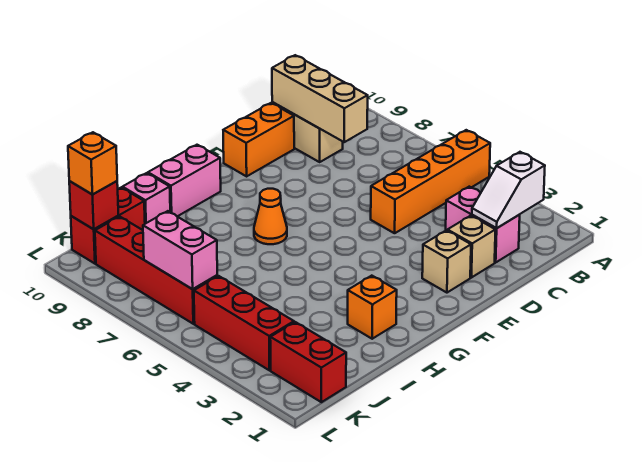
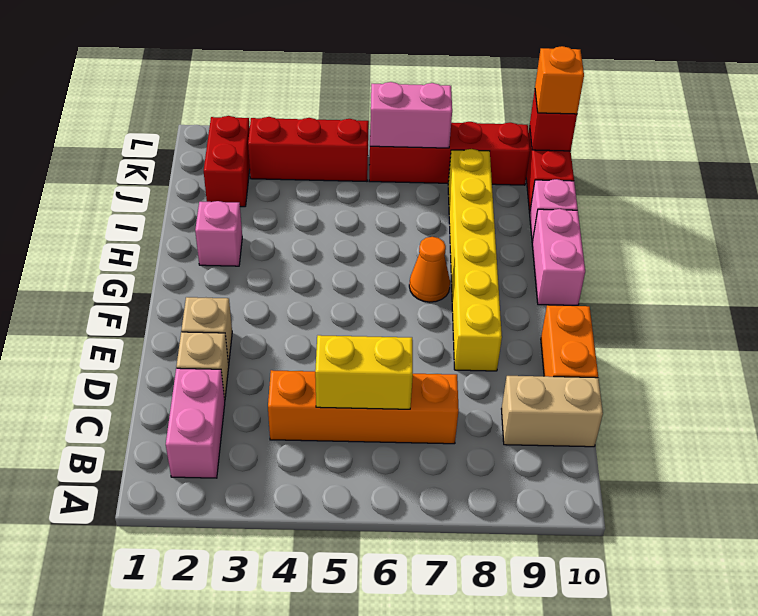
orange 1x4 brick [371,130,490,233] -> orange 1x4 brick turned to [268,370,459,444]
white 1x2 slope [472,152,545,228] -> none
pink 1x2 brick [446,187,520,262] -> pink 1x2 brick turned to [166,368,225,478]
none -> yellow 1x2 brick [315,335,413,409]
tan 1x3 brick [272,55,368,142] -> none
none -> yellow 1x6 brick [448,149,502,371]
orange 1x1 brick [348,276,397,339] -> pink 1x1 brick [195,201,242,266]
red 1x2 brick [270,322,346,402] -> red 1x2 brick turned to [204,116,250,207]

